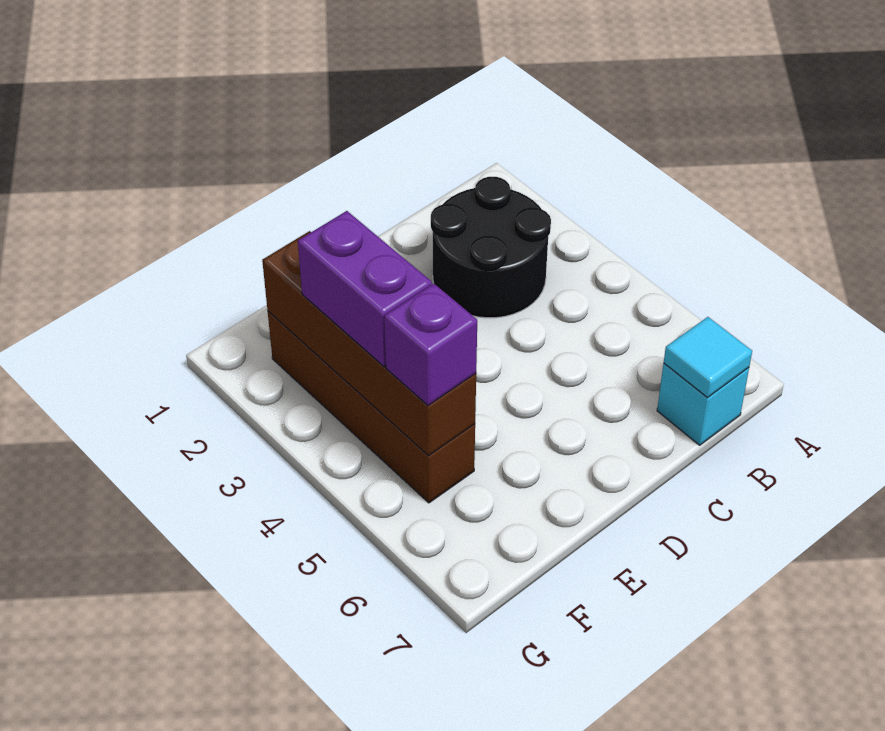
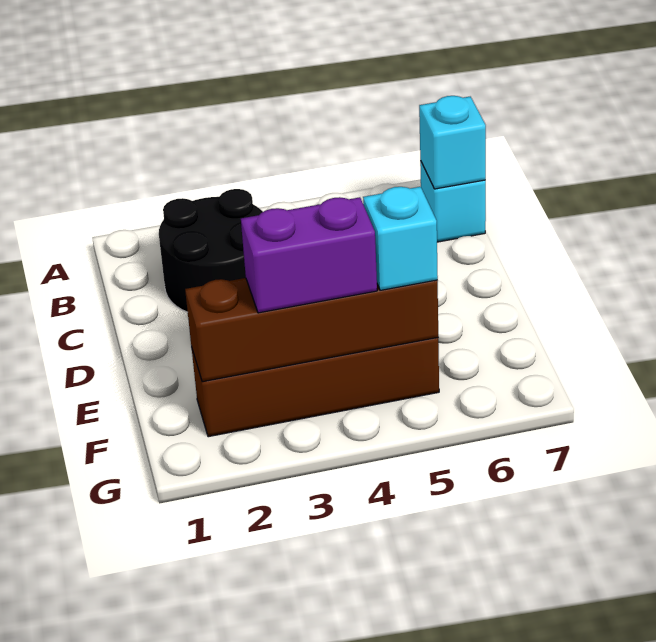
cyan 1x1 tile [664,317,752,398] -> cyan 1x1 brick [419,96,486,189]
purple 1x1 brick [384,284,477,405] -> cyan 1x1 brick [363,187,438,290]

